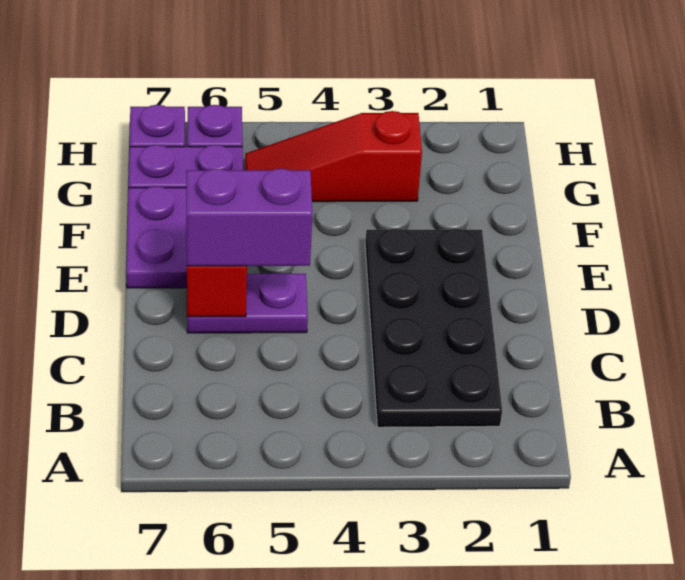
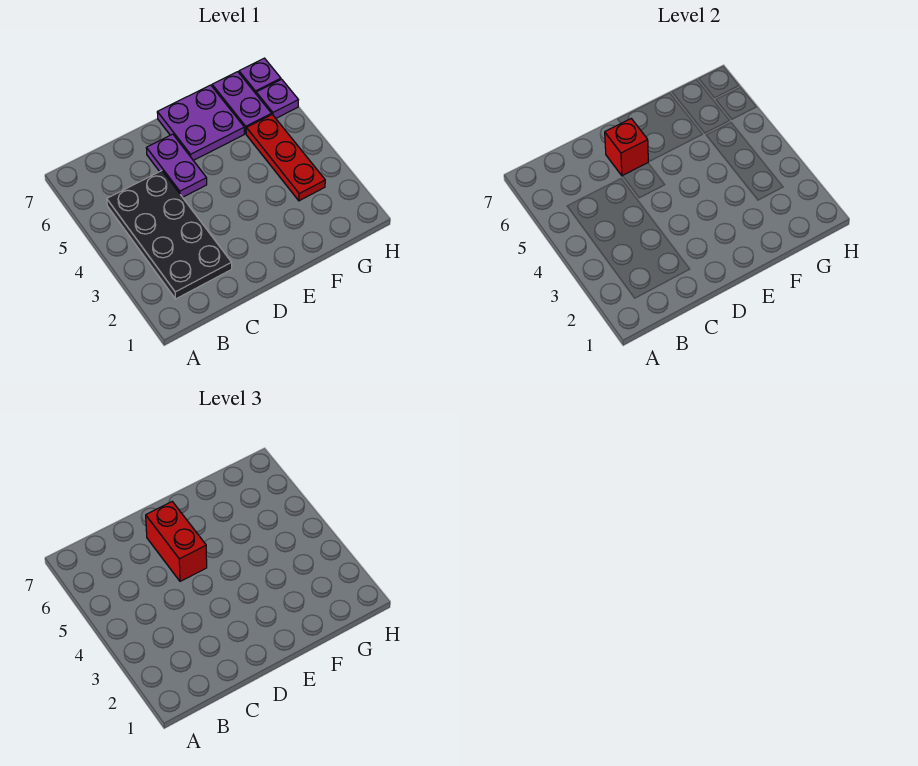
black 2x4 plate [365,228,502,427] -> black 2x4 plate turned to [107,171,232,299]
purple 1x2 brick [186,169,312,266] -> red 1x2 brick [146,502,207,581]
red 1x3 slope [245,111,422,202] -> red 1x3 plate [246,114,325,201]

